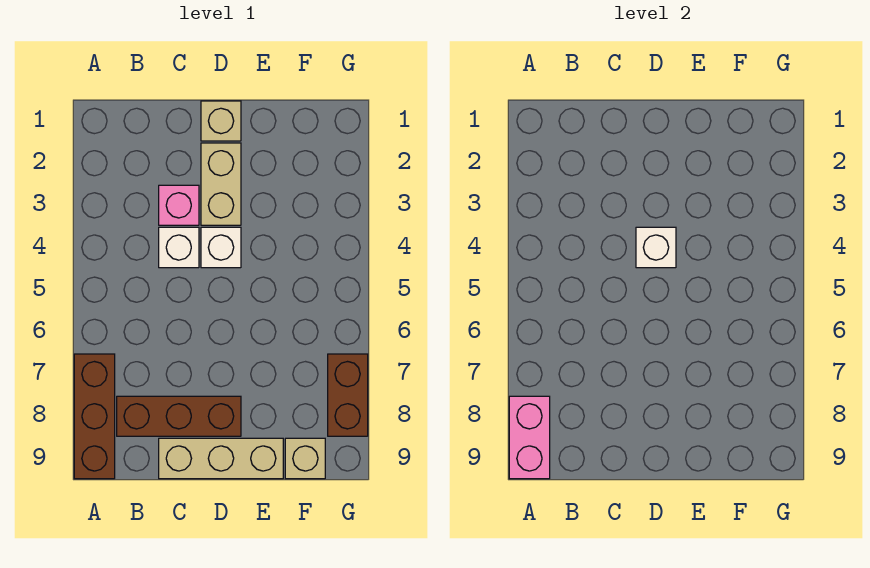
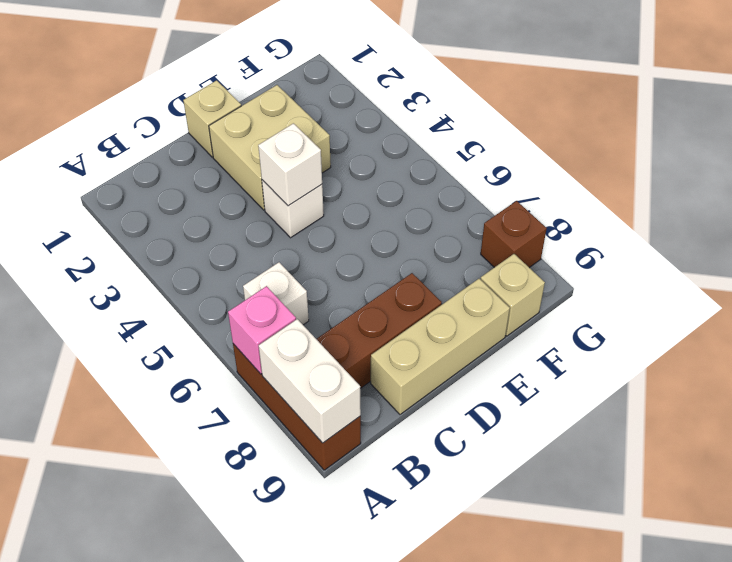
pink 1x2 brick [509,396,550,479] -> white 1x2 brick [259,319,361,443]
pink 1x1 brick [159,185,199,225] -> pink 1x1 brick moved to [228,286,296,374]
white 1x1 brick [159,227,199,268] -> white 1x1 brick moved to [243,262,309,325]
tan 1x2 brick [201,143,241,225] -> tan 2x2 brick [209,85,331,210]
brown 1x2 brick [328,354,368,436] -> brown 1x1 brick [481,201,547,268]

